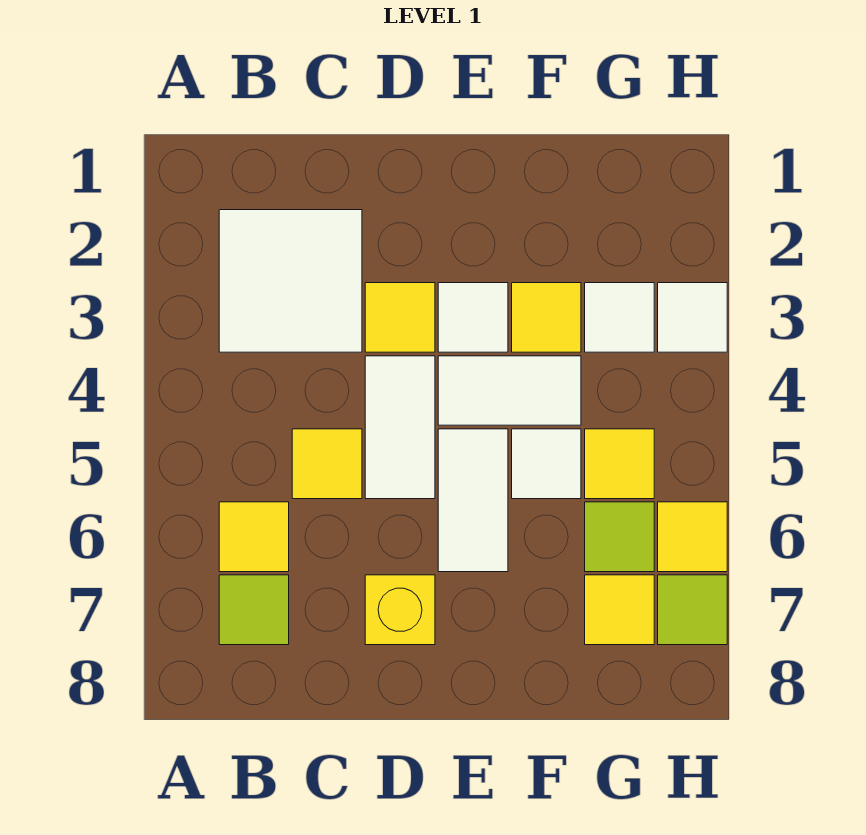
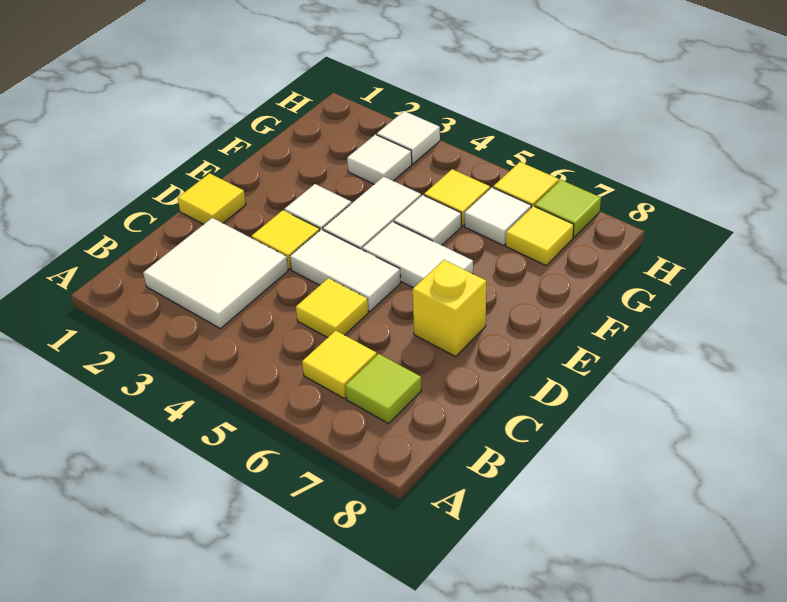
yellow 1x1 tile [512,283,581,352] -> yellow 1x1 tile moved to [178,173,246,224]
lime 1x1 tile [585,502,654,572] -> white 1x1 tile [465,187,531,245]

